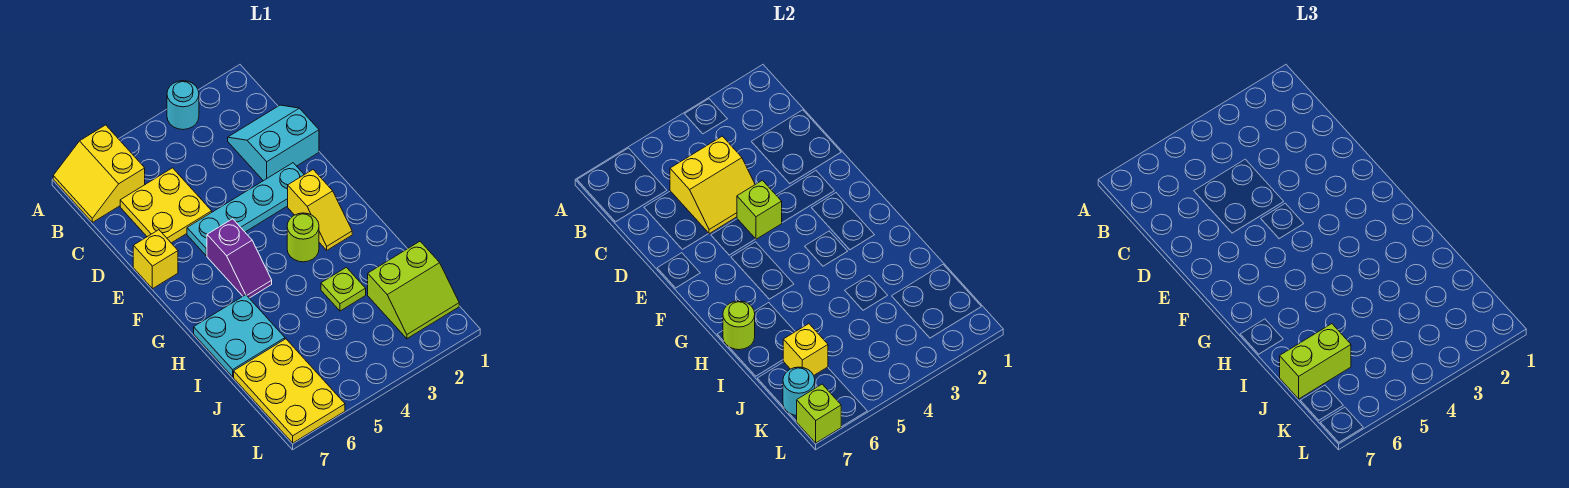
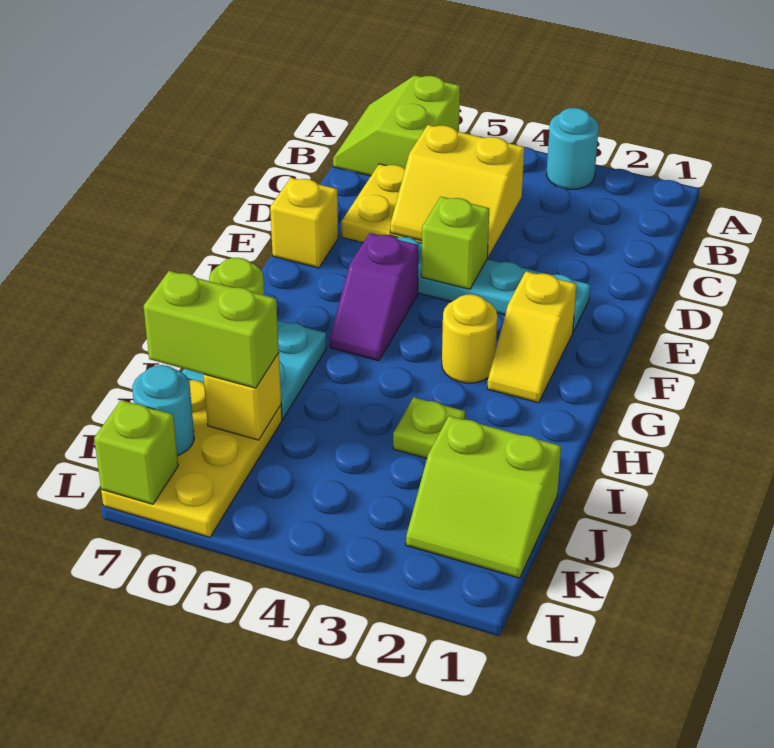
yellow 2x2 slope [53,125,145,222] -> lime 2x2 slope [333,75,460,176]
cyan 2x2 slope [228,105,319,181] -> none
lime 1x1 round brick [287,213,319,262] -> yellow 1x1 round brick [442,294,498,383]

